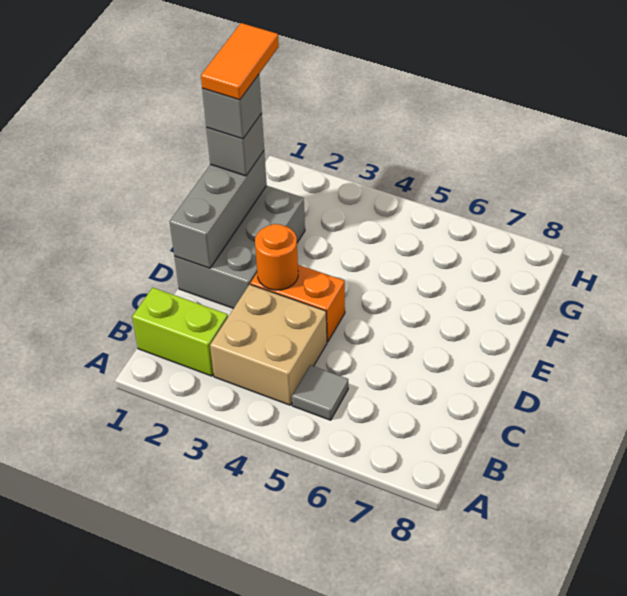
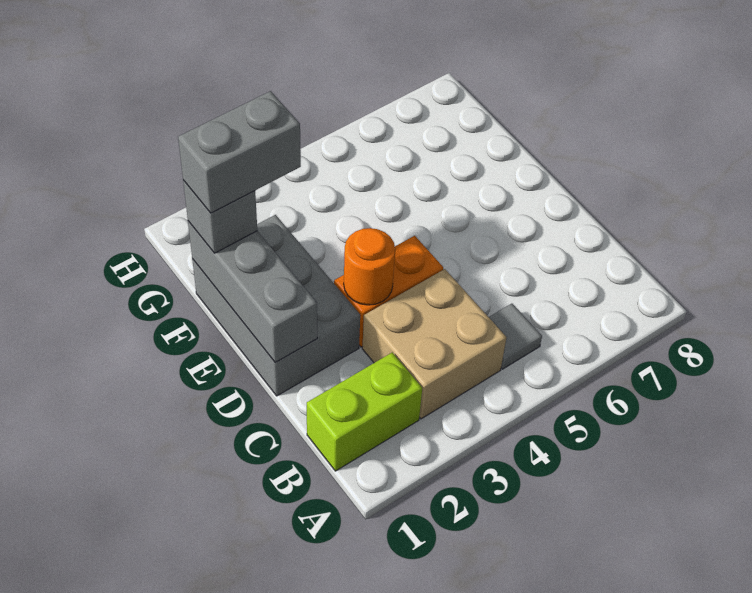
grey 1x1 brick [202,75,262,139] -> grey 1x2 brick [178,91,301,213]
orange 1x2 tile [201,23,279,100] -> none

